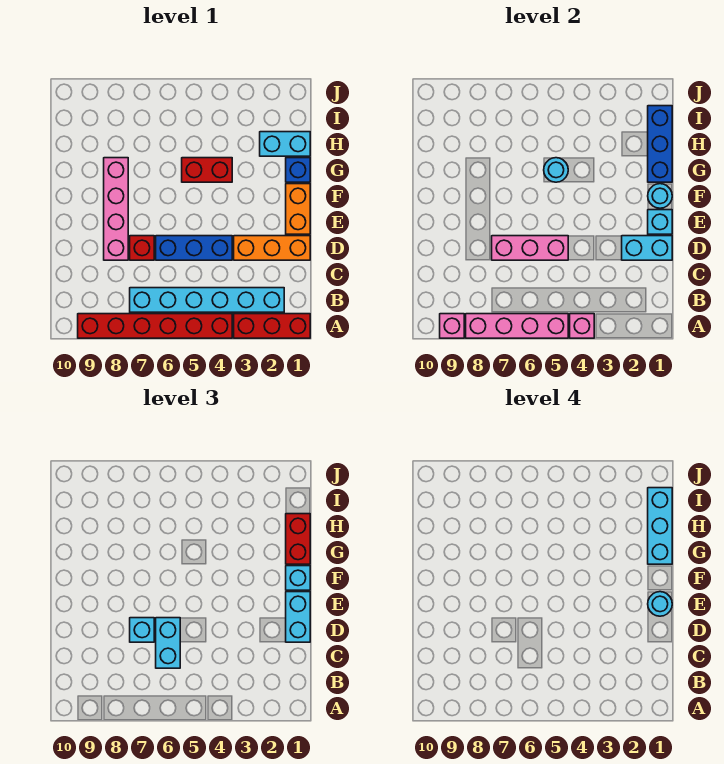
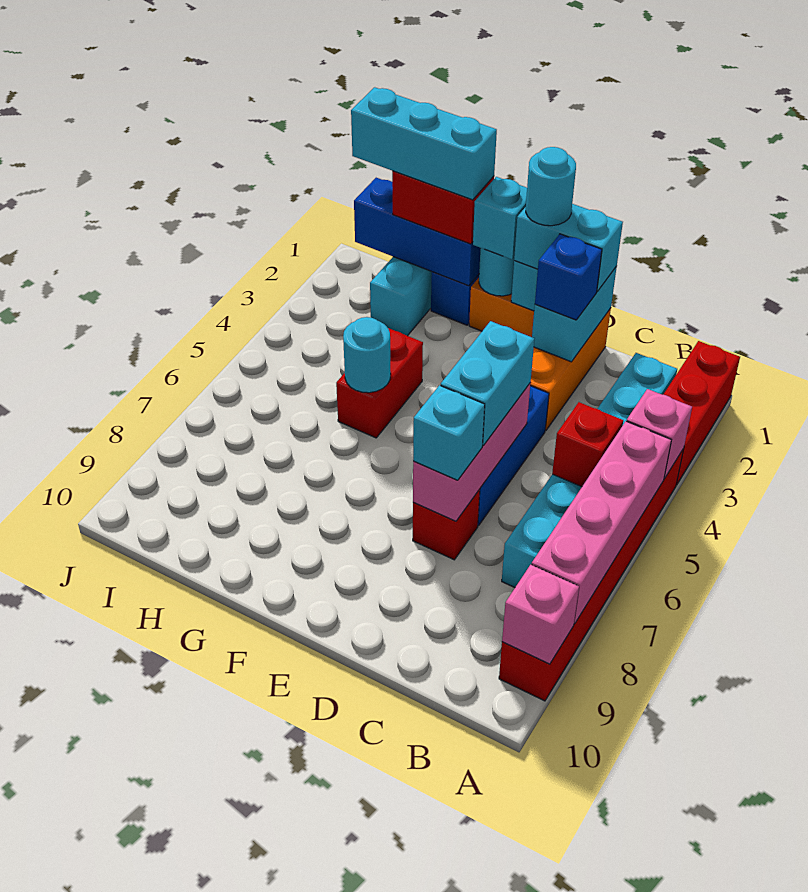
none -> red 1x1 brick [552,402,623,487]
cyan 1x2 brick [156,618,180,668] -> cyan 1x2 brick turned to [441,321,534,446]
none -> blue 1x1 brick [535,234,602,320]
pink 1x4 brick [104,158,128,260] -> none

